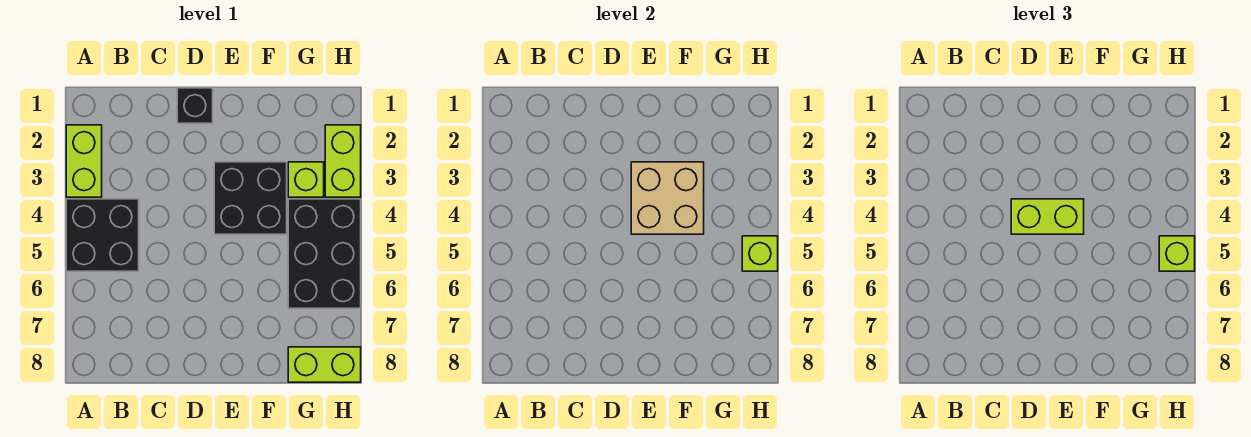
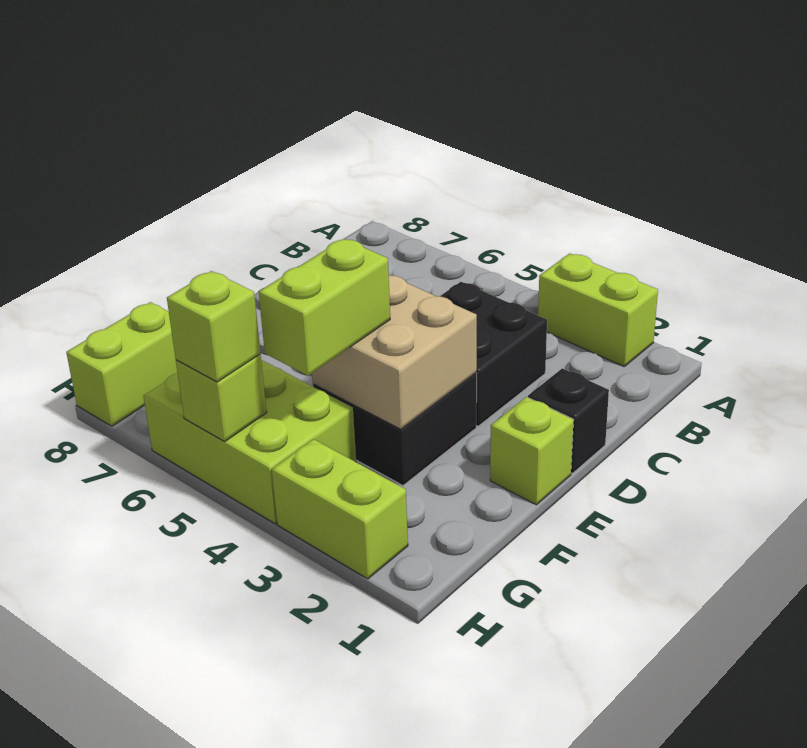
black 2x2 brick [66,199,139,271] -> black 2x2 brick moved to [440,282,547,426]
lime 1x2 brick [1011,199,1084,234] -> lime 1x2 brick moved to [259,239,390,376]
lime 1x1 brick [288,162,324,197] -> lime 1x1 brick moved to [490,397,574,505]
black 2x3 brick [288,199,361,308] -> lime 2x3 brick [143,360,356,524]

